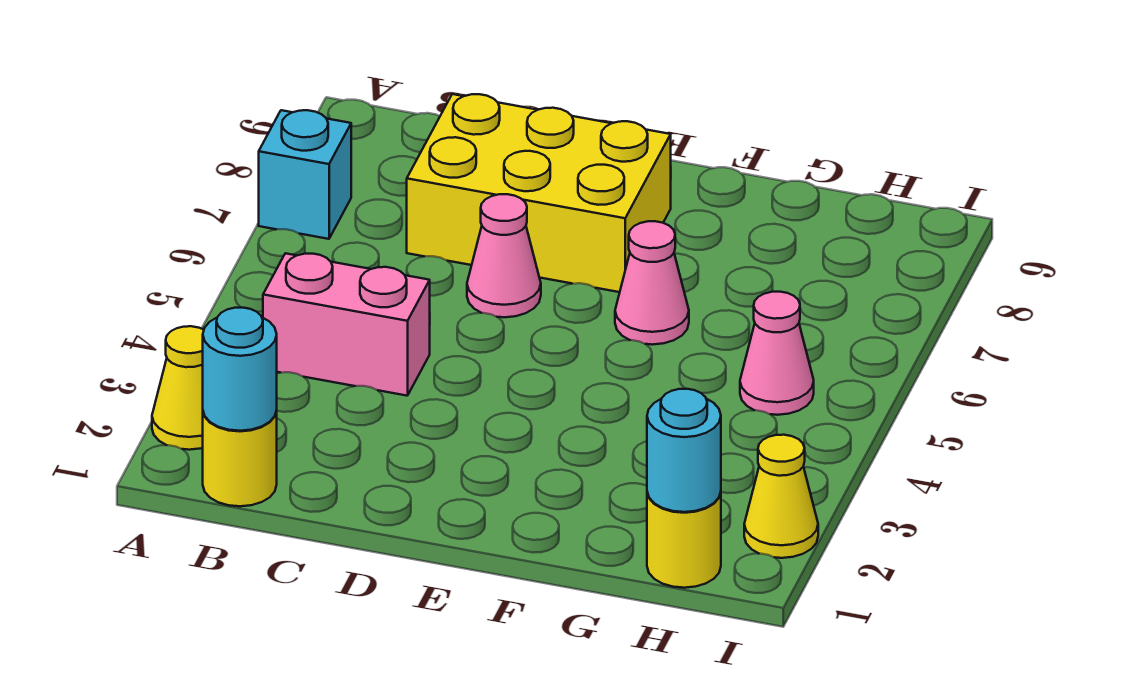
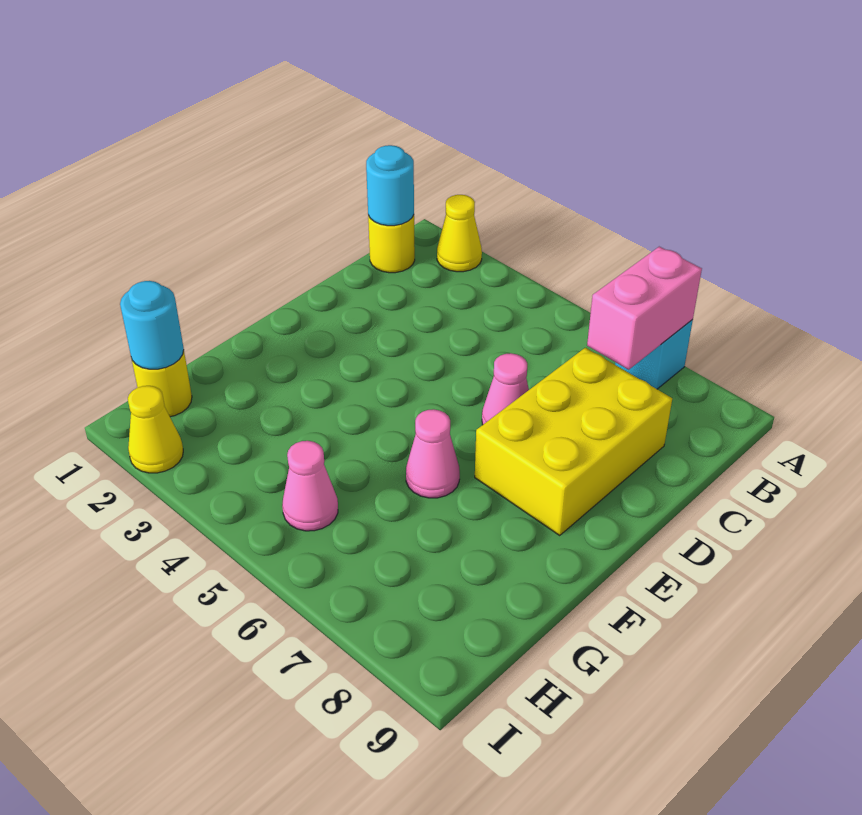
pink 1x2 brick [263,253,430,396] -> pink 1x2 brick moved to [587,247,702,370]

